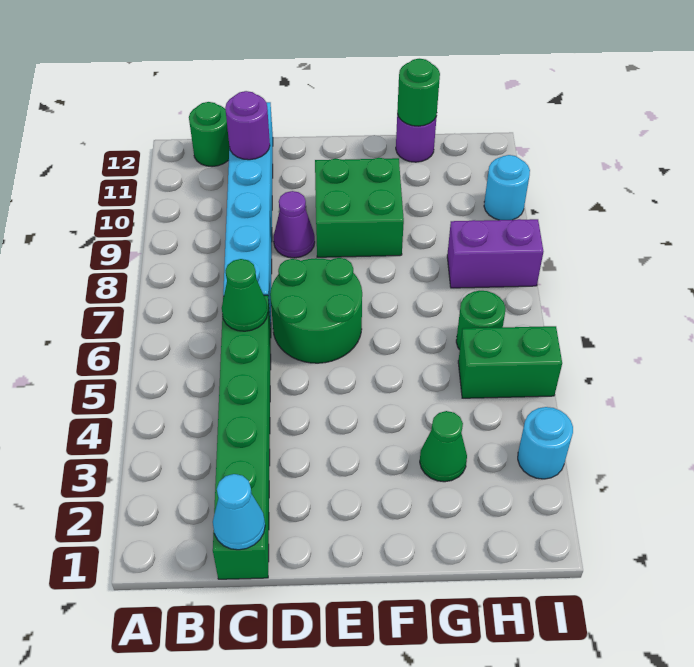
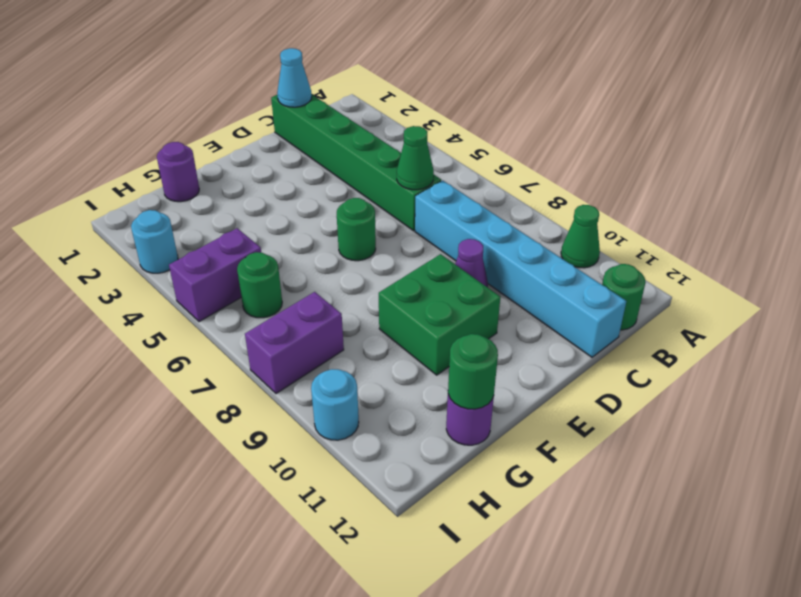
purple 1x1 round brick [225,91,270,160] -> purple 1x1 round brick moved to [157,142,199,202]
green 2x2 round brick [270,258,362,363] -> green 1x1 round brick [337,198,376,261]
green 1x1 cone [420,411,467,482] -> green 1x1 cone moved to [561,205,600,268]
green 1x2 brick [458,326,562,398] -> purple 1x2 brick [169,228,261,322]

